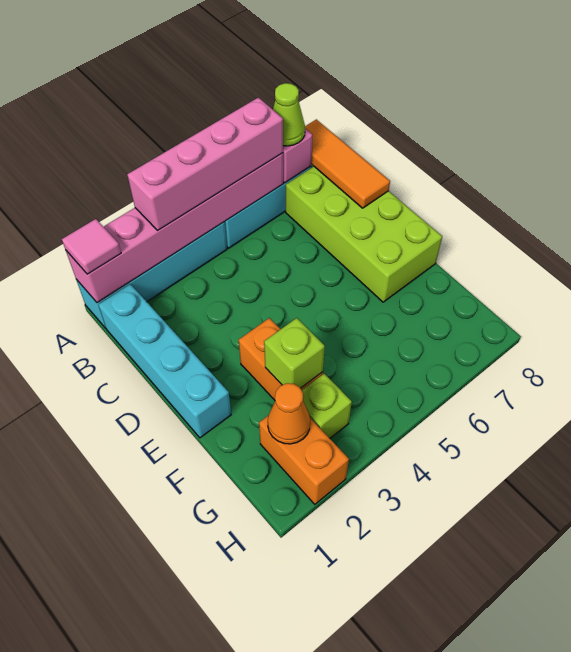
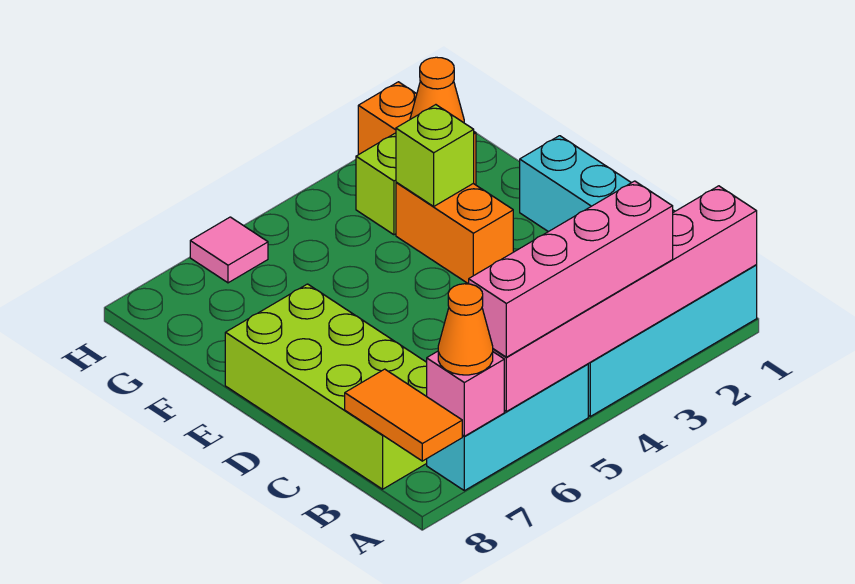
pink 1x1 tile [62,219,121,274] -> pink 1x1 tile moved to [190,217,268,283]
lime 1x1 cone [273,83,305,146] -> orange 1x1 cone [438,284,493,375]
orange 1x3 tile [305,119,390,208] -> orange 1x2 tile [345,369,462,461]

